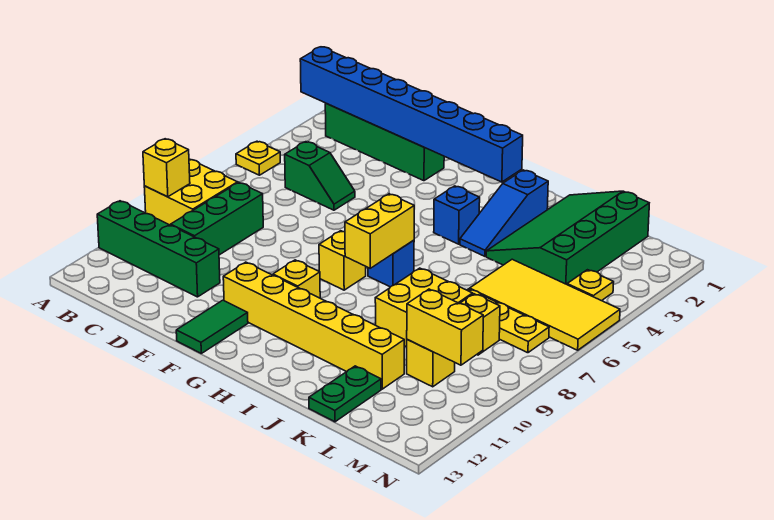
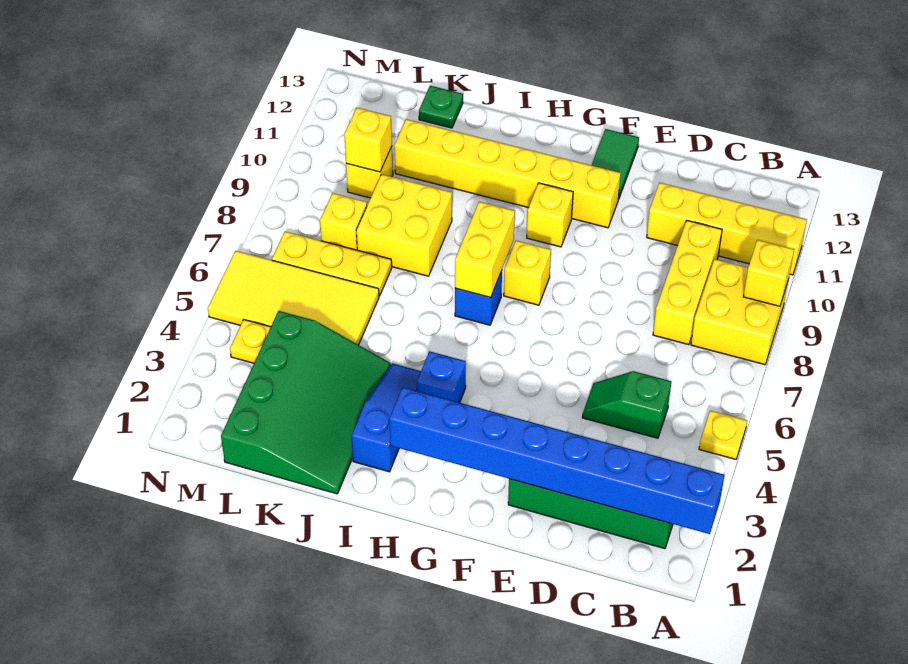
green 1x4 brick [97,201,220,297] -> yellow 1x4 brick [647,183,807,275]
green 1x3 brick [171,183,263,255] -> yellow 1x3 brick [653,221,722,345]
green 1x2 plate [309,366,381,422] -> green 1x1 plate [419,86,463,128]
yellow 1x2 brick [407,289,483,365] -> yellow 1x1 brick [344,108,392,172]

